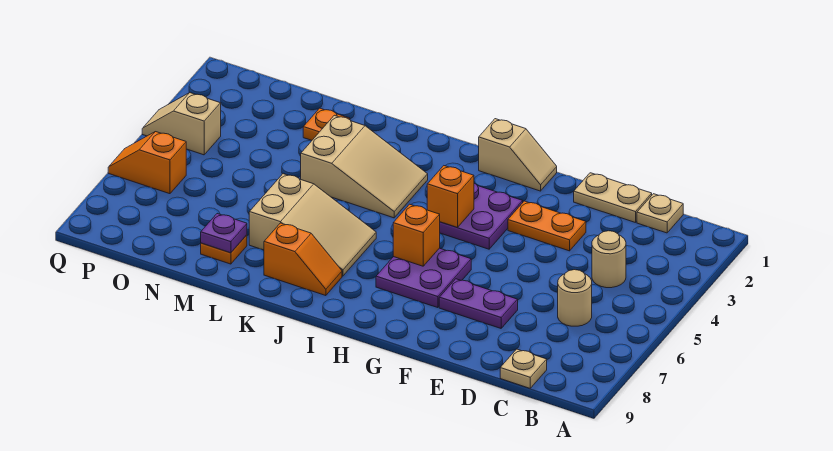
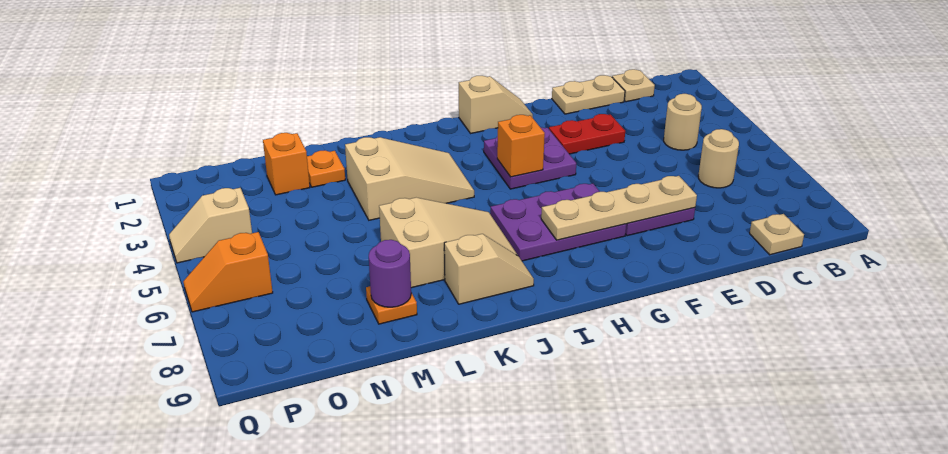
orange 1x2 plate [508,201,586,251] -> red 1x2 plate [549,114,625,154]
none -> tan 1x4 plate [541,176,697,240]
purple 2x2 plate [376,248,471,308] -> purple 2x3 plate [490,184,626,261]
orange 1x1 brick [393,204,440,266] -> orange 1x1 brick moved to [263,133,310,195]
orange 1x2 slope [264,223,342,296] -> tan 1x2 slope [444,234,534,304]
purple 1x1 plate [201,214,247,253] -> purple 1x1 round brick [369,240,411,307]

